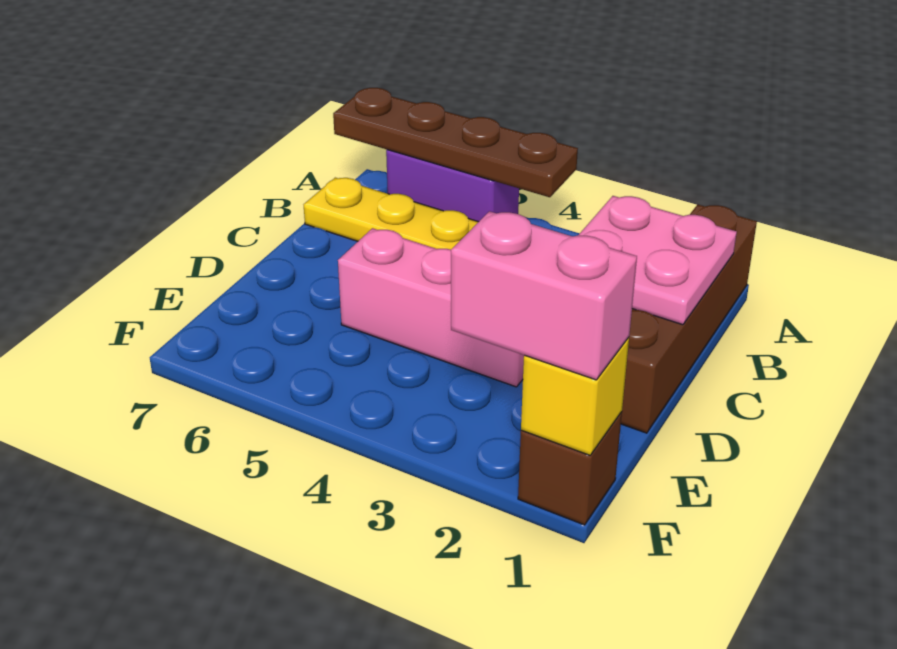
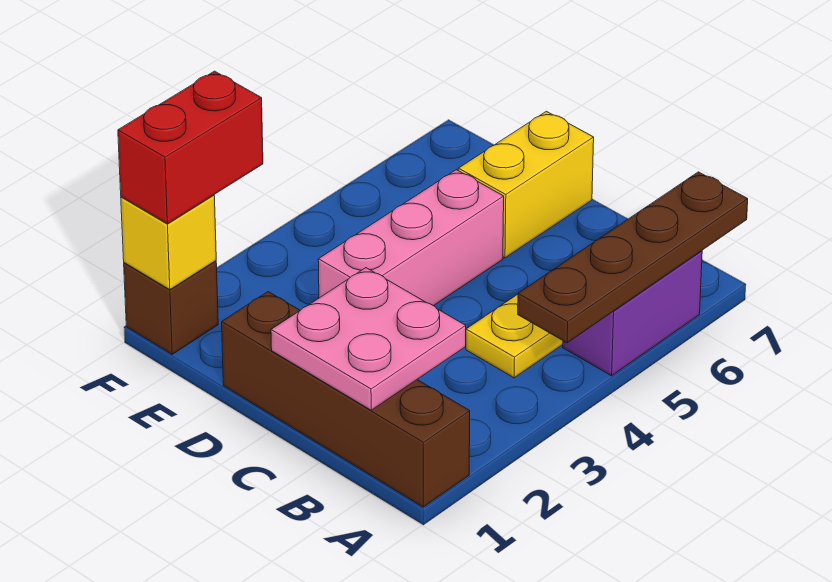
none -> yellow 1x2 brick [458,111,594,258]
pink 1x2 brick [451,211,637,380] -> red 1x2 brick [118,71,263,224]

